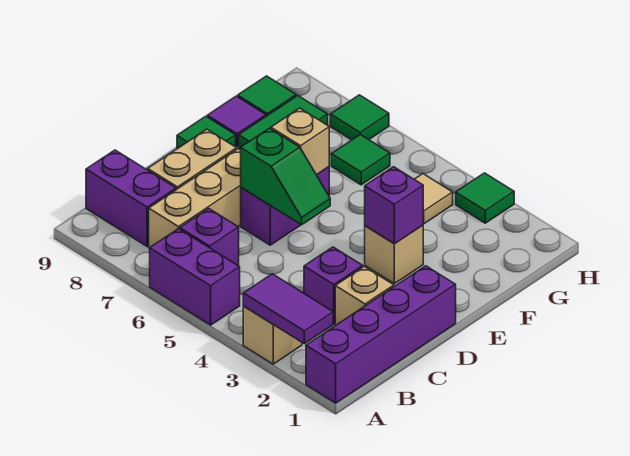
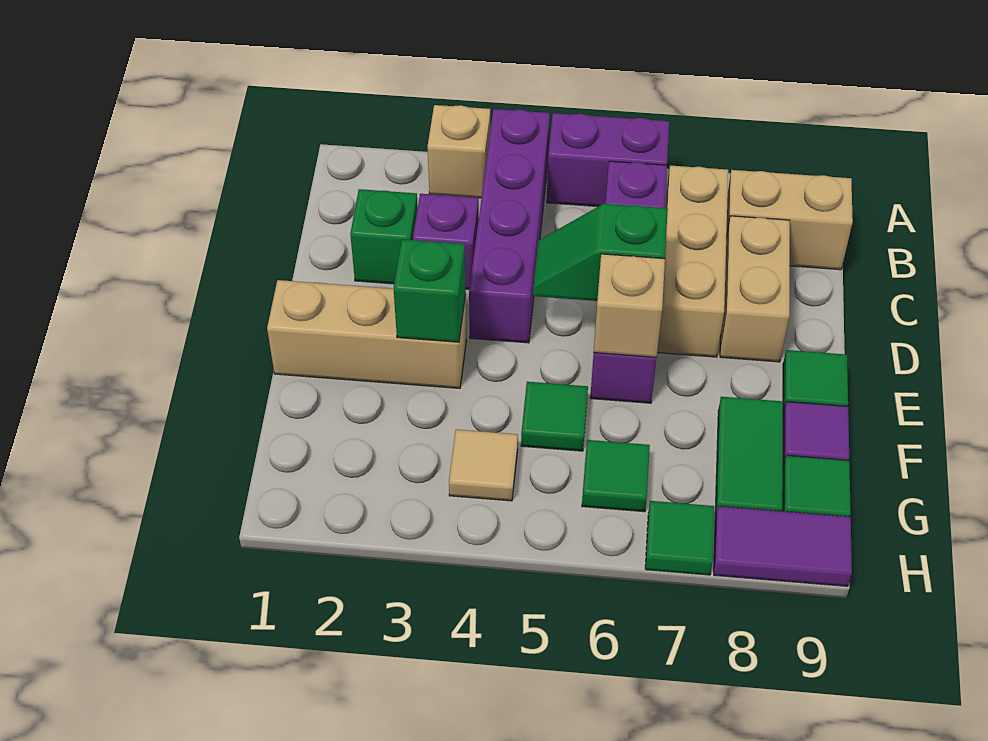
purple 1x4 brick [306,266,456,403] -> purple 1x4 brick moved to [469,109,550,343]
purple 1x2 tile [243,274,333,344] -> purple 1x2 tile moved to [714,506,852,586]
purple 1x2 brick [86,150,176,246] -> tan 1x2 brick [726,170,853,270]
tan 1x1 brick [335,267,394,325] -> green 1x1 brick [350,189,418,284]
tan 1x1 brick [365,225,423,284] -> tan 1x3 brick [267,280,467,388]
purple 1x1 brick [365,167,423,244] -> green 1x1 brick [393,239,466,342]
green 1x1 tile [456,173,514,223] -> green 1x1 tile moved to [521,382,588,451]

